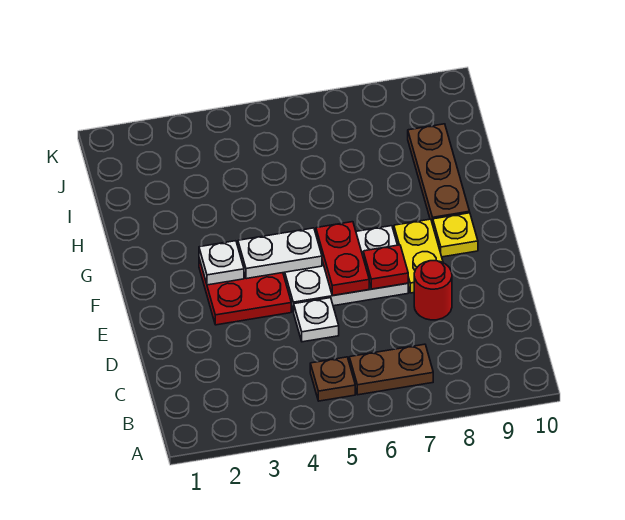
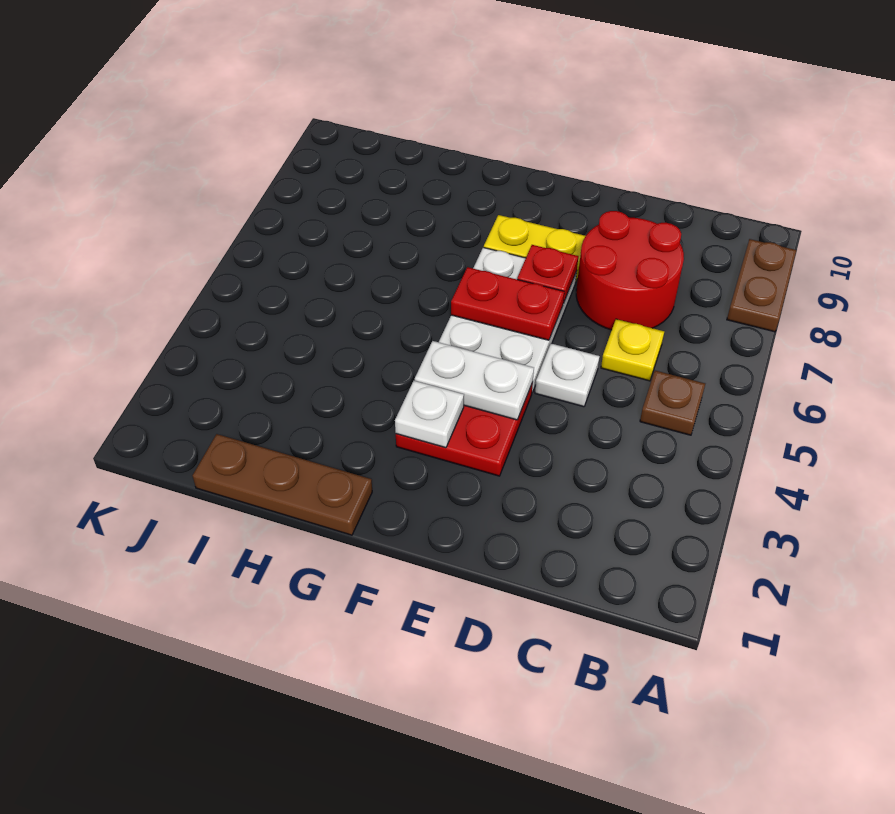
brown 1x2 plate [349,344,433,395] -> brown 1x2 plate moved to [727,239,796,332]
red 1x1 round brick [414,261,452,320] -> red 2x2 round brick [576,211,684,330]
white 1x2 plate [238,228,322,279] -> white 1x2 plate turned to [415,341,534,420]
yellow 1x1 plate [433,213,478,257] -> yellow 1x1 plate moved to [601,319,664,381]
brown 1x3 plate [408,124,470,225] -> brown 1x3 plate moved to [193,434,372,535]

